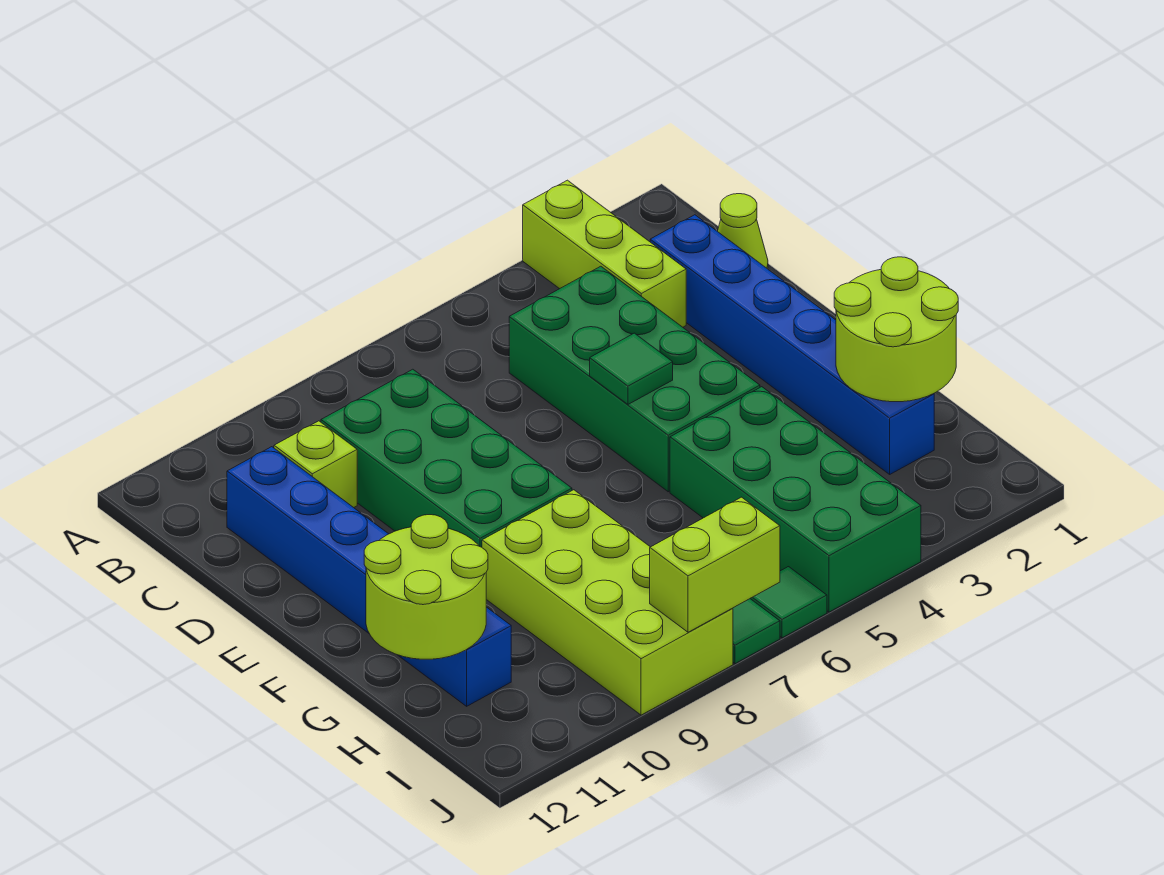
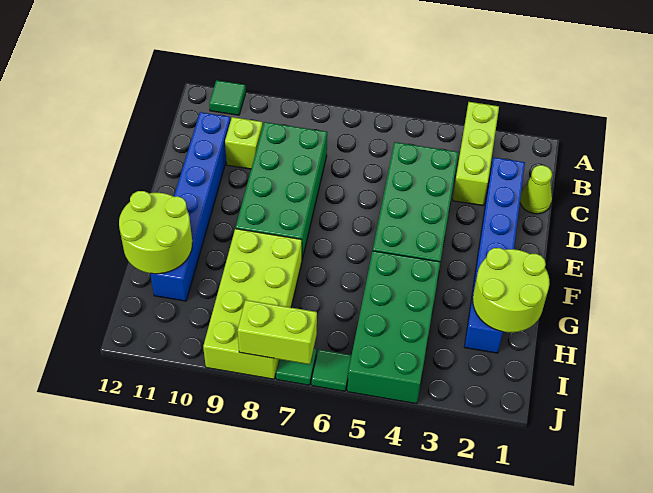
green 1x1 tile [590,333,673,404] -> green 1x1 tile moved to [209,80,246,115]

